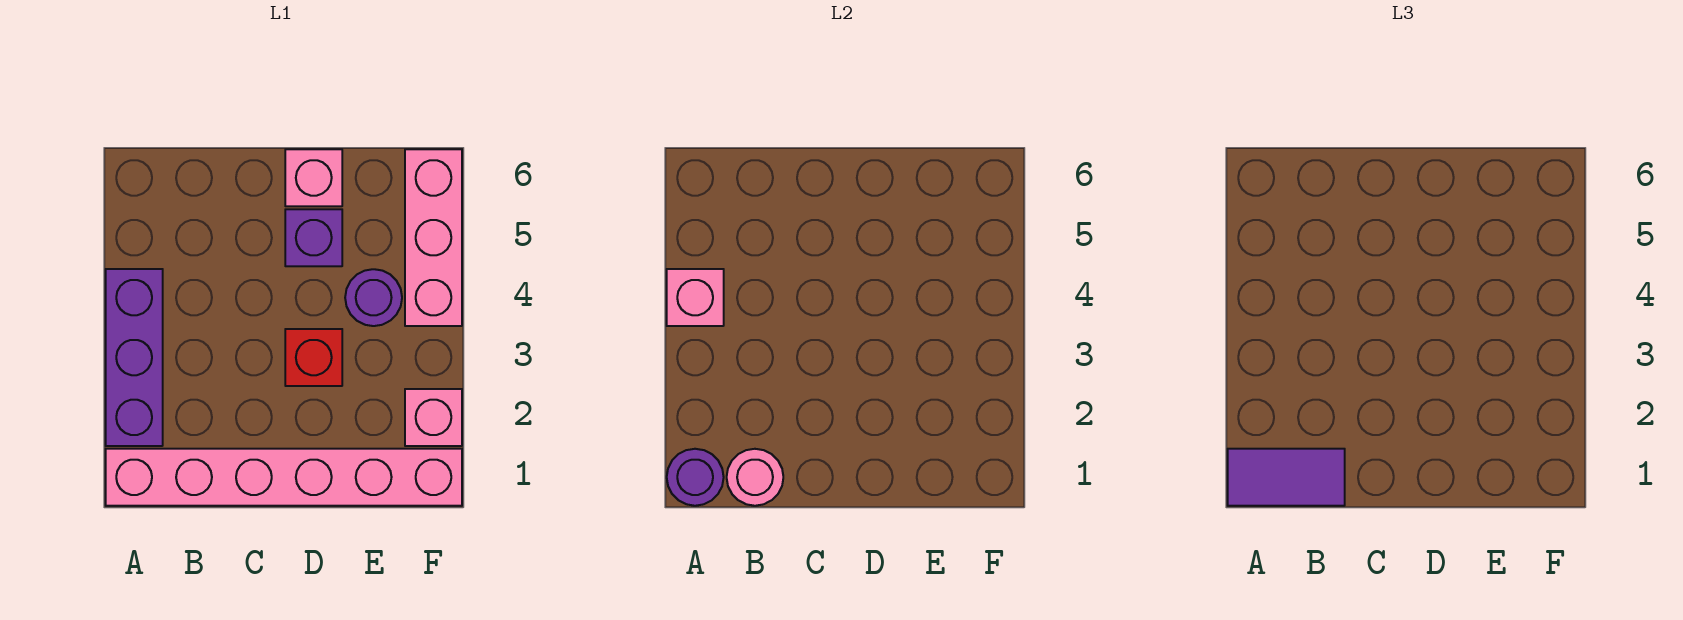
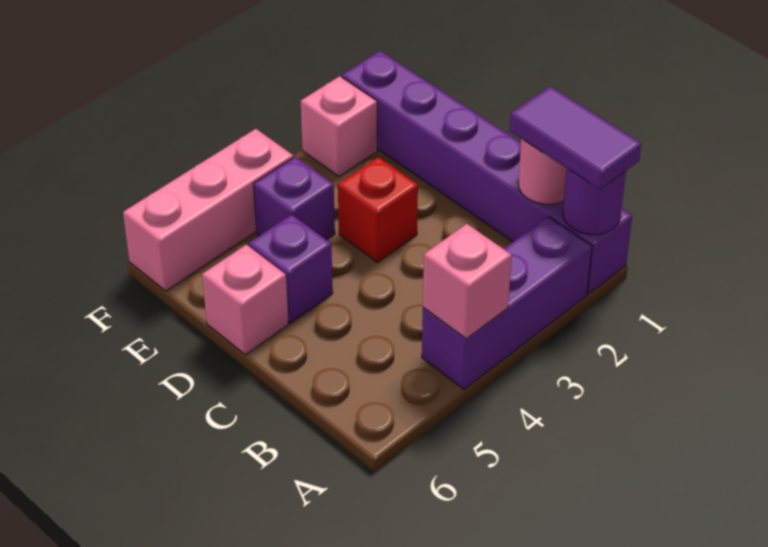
pink 1x6 brick [106,449,462,506] -> purple 1x6 brick [342,51,632,294]
purple 1x1 round brick [345,269,402,326] -> purple 1x1 brick [254,157,335,240]

